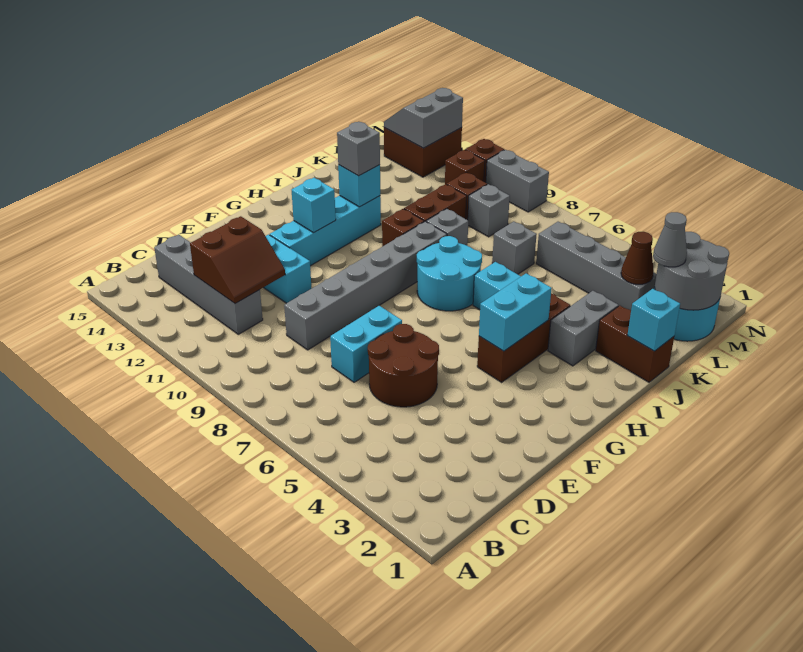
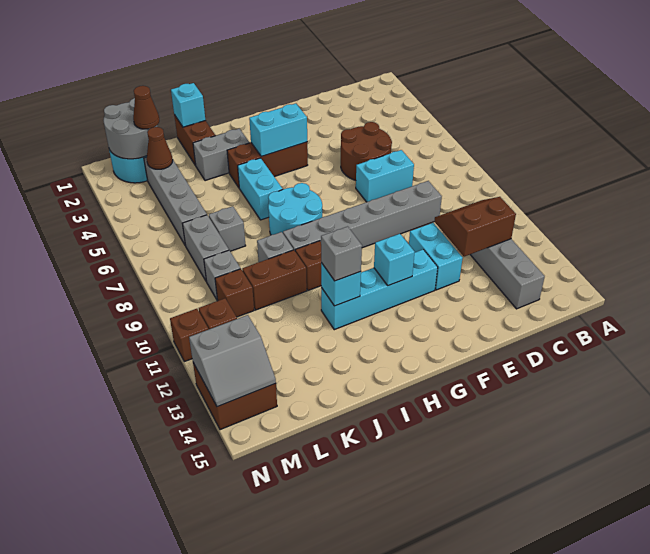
grey 1x1 cone [653,212,687,267] -> brown 1x1 cone [133,86,159,129]
grey 1x2 brick [486,150,549,212] -> grey 1x2 brick moved to [182,215,229,282]

